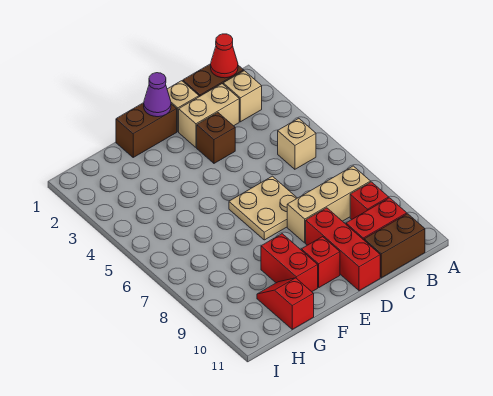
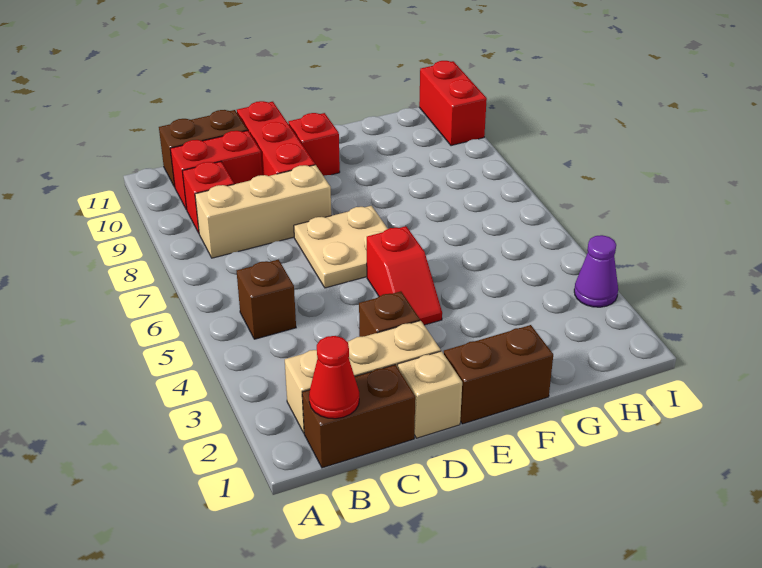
tan 1x1 brick [278,118,316,169] -> brown 1x1 brick [237,260,296,339]
purple 1x1 cone [144,73,171,117] -> purple 1x1 cone moved to [574,235,618,307]
red 1x2 brick [261,234,318,292] -> red 1x2 brick moved to [419,61,487,146]
red 1x2 slope [257,278,314,329] -> red 1x2 slope moved to [367,226,442,325]

